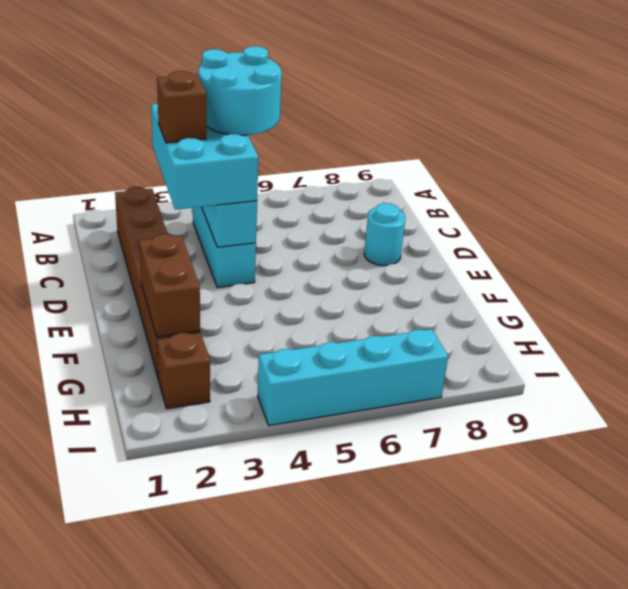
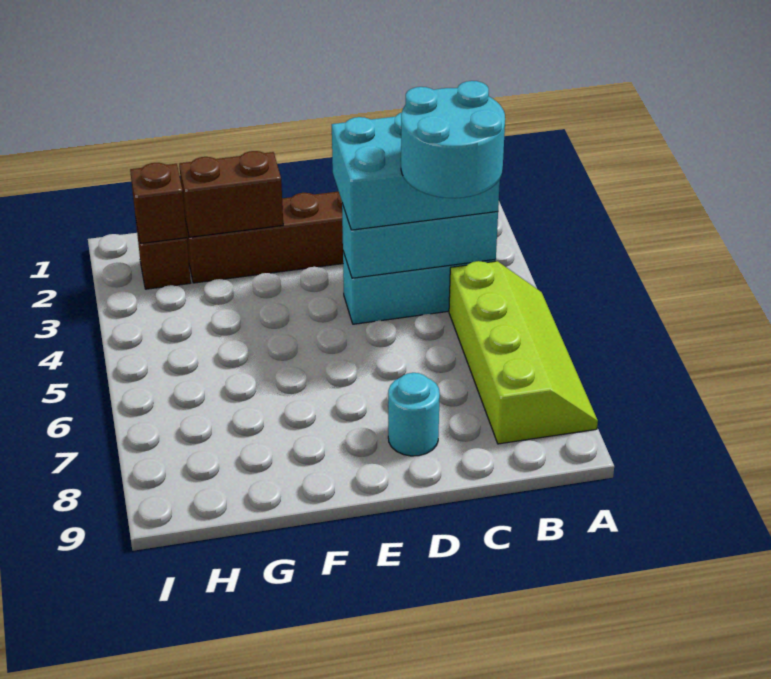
none -> lime 2x4 slope [449,261,598,444]
brown 1x1 brick [157,71,206,143] -> brown 1x1 brick moved to [130,163,187,243]
cyan 1x4 brick [258,329,448,426] -> none

